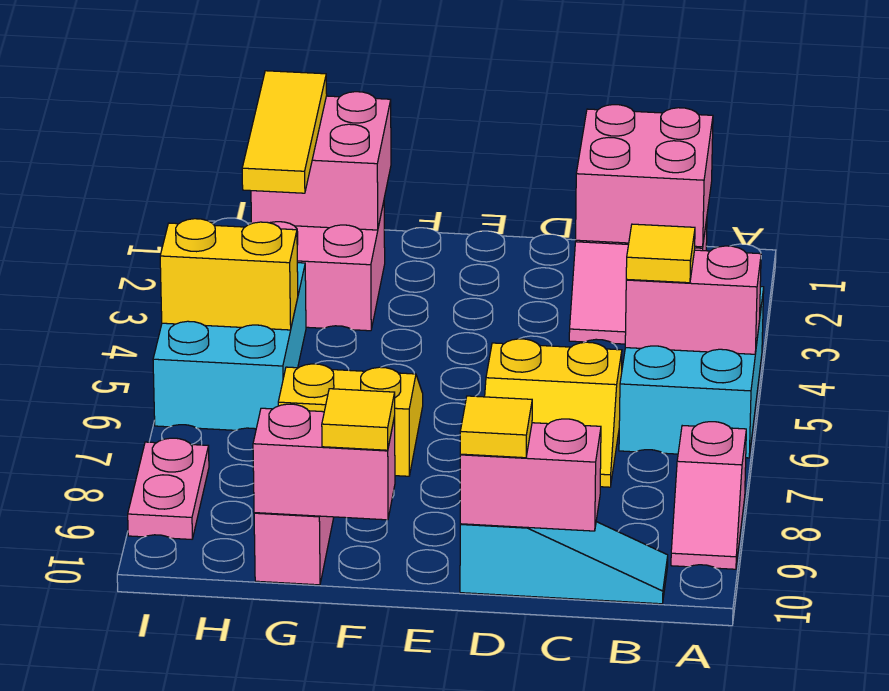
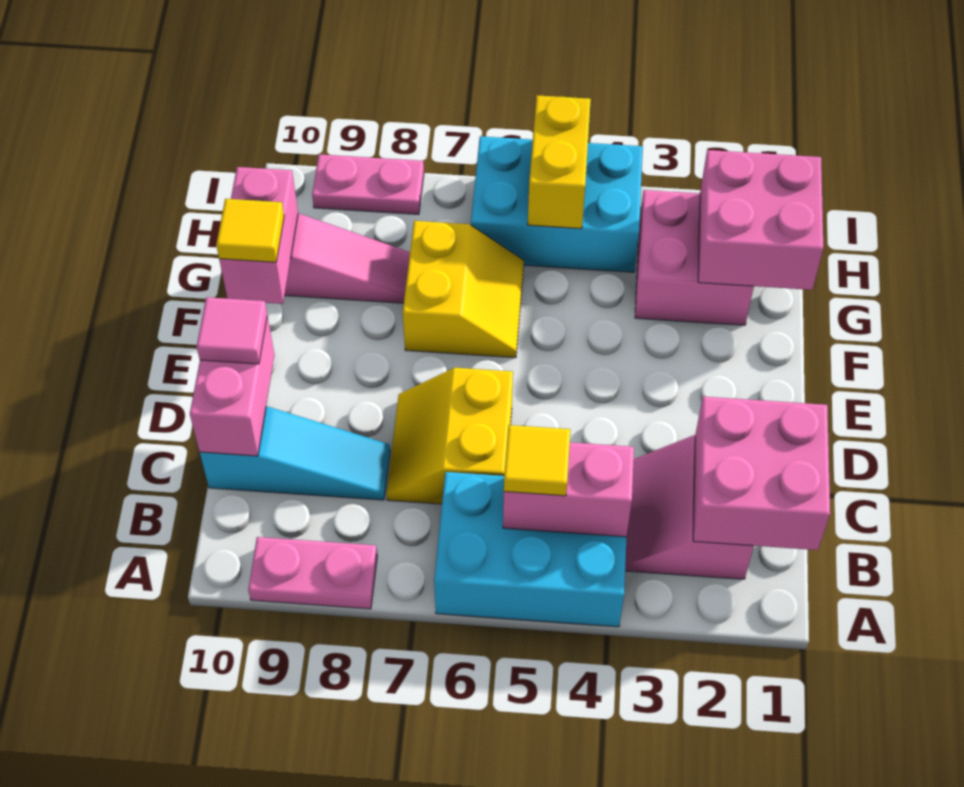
pink 1x2 brick [625,246,761,354] -> pink 1x2 brick turned to [503,442,634,537]
pink 1x2 slope [671,422,746,569] -> pink 1x2 plate [248,537,377,609]
cyan 1x3 slope [460,522,668,604] -> cyan 1x3 slope turned to [200,406,390,500]
yellow 1x1 tile [460,396,532,458] -> pink 1x1 tile [197,297,267,364]
yellow 1x3 tile [242,71,327,193] -> none

